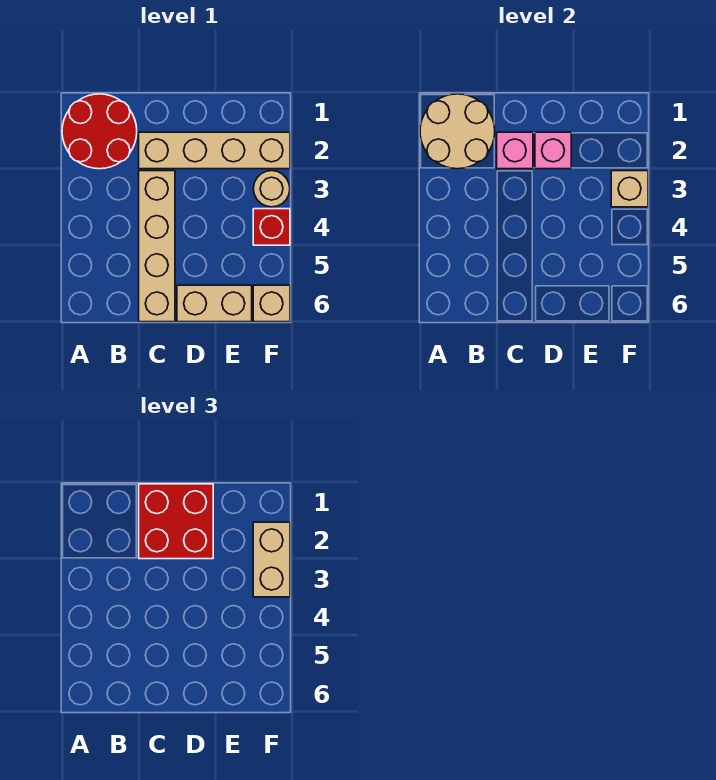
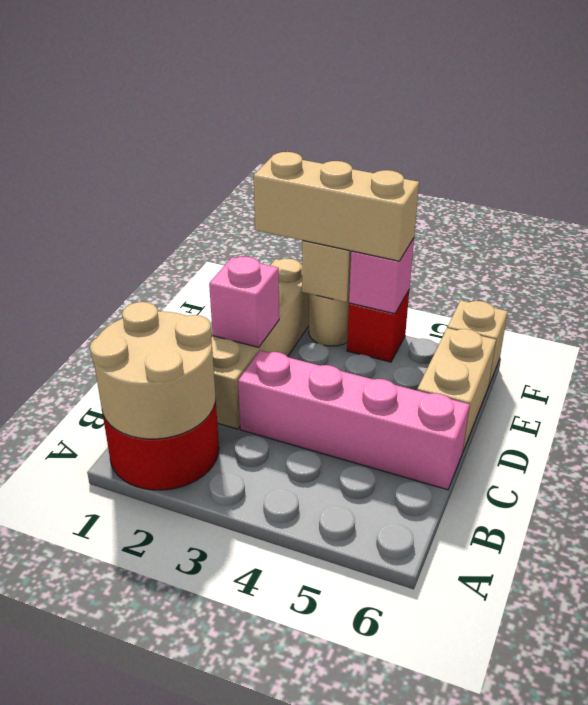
red 2x2 brick [139,484,213,559] -> none
pink 1x1 brick [497,132,533,169] -> pink 1x1 brick moved to [349,238,414,314]
tan 1x4 brick [139,171,175,322] -> pink 1x4 brick [238,350,470,490]
tan 1x2 brick [253,522,290,597] -> tan 1x3 brick [254,152,419,261]

